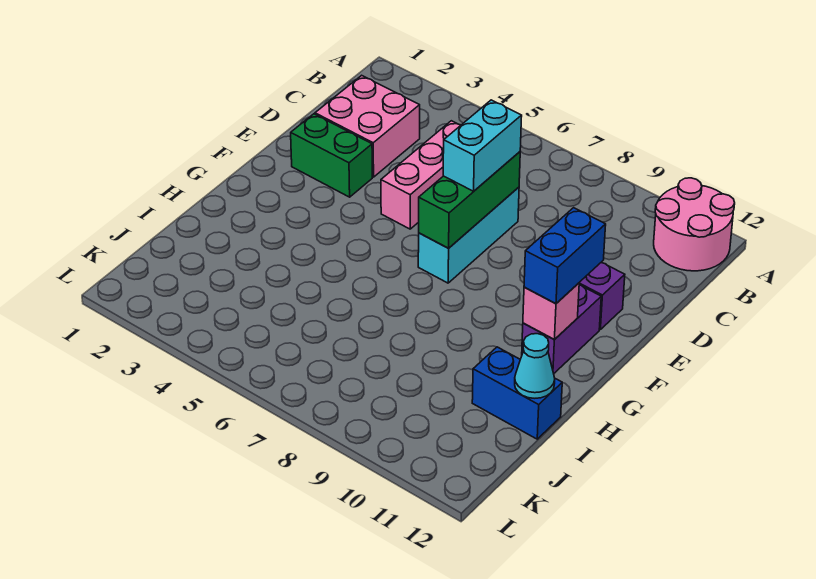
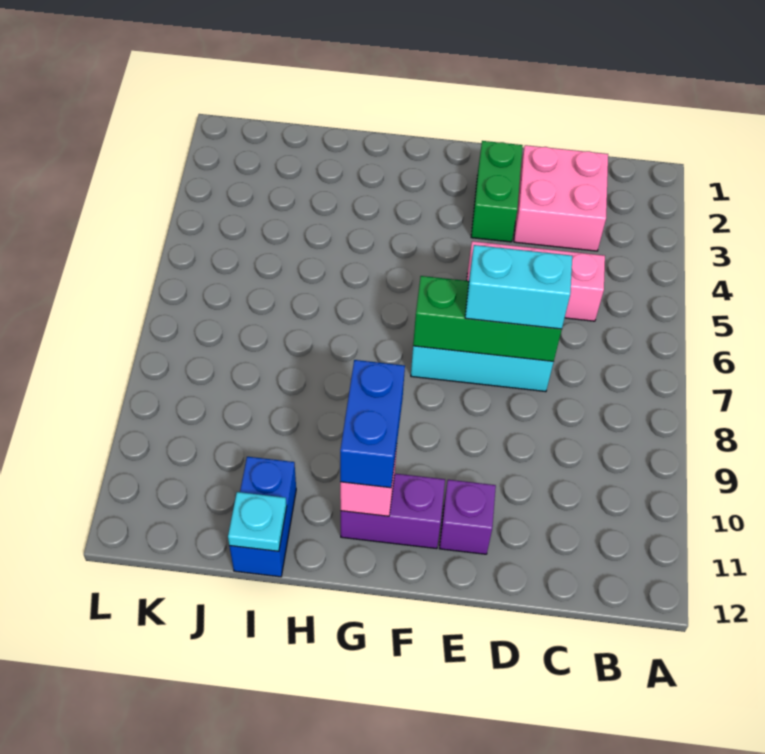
pink 2x2 round brick [654,178,735,271] -> none
blue 1x2 brick [524,208,606,303] -> blue 1x2 brick turned to [340,360,405,488]
cyan 1x1 cone [515,334,555,398] -> cyan 1x1 plate [228,492,287,551]

